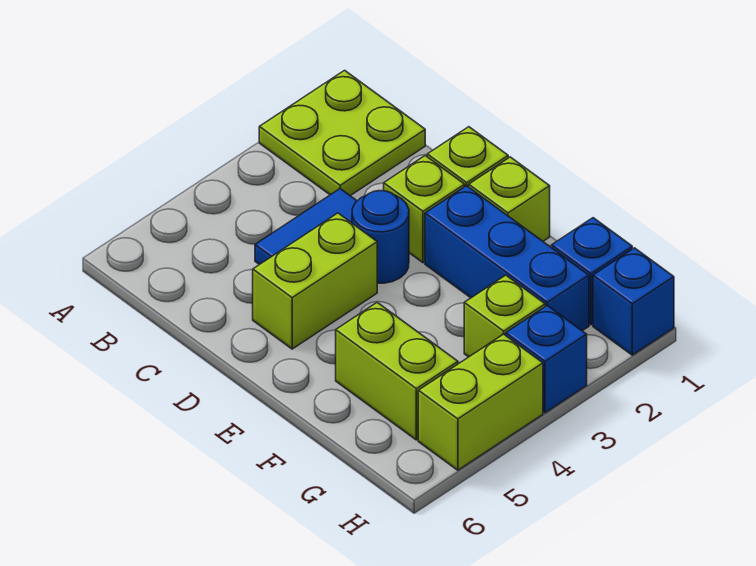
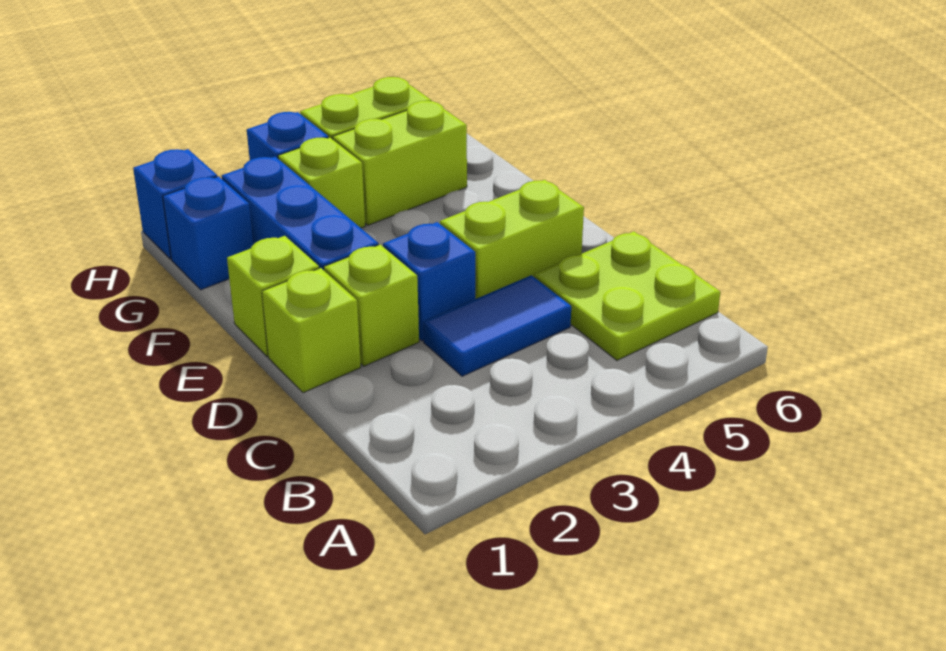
lime 2x2 plate [259,70,425,196] -> lime 2x2 plate moved to [534,232,720,360]
blue 1x1 round brick [352,191,409,283] -> blue 1x1 brick [383,222,475,341]
lime 1x2 brick [336,303,458,440] -> lime 1x2 brick turned to [333,101,467,225]

